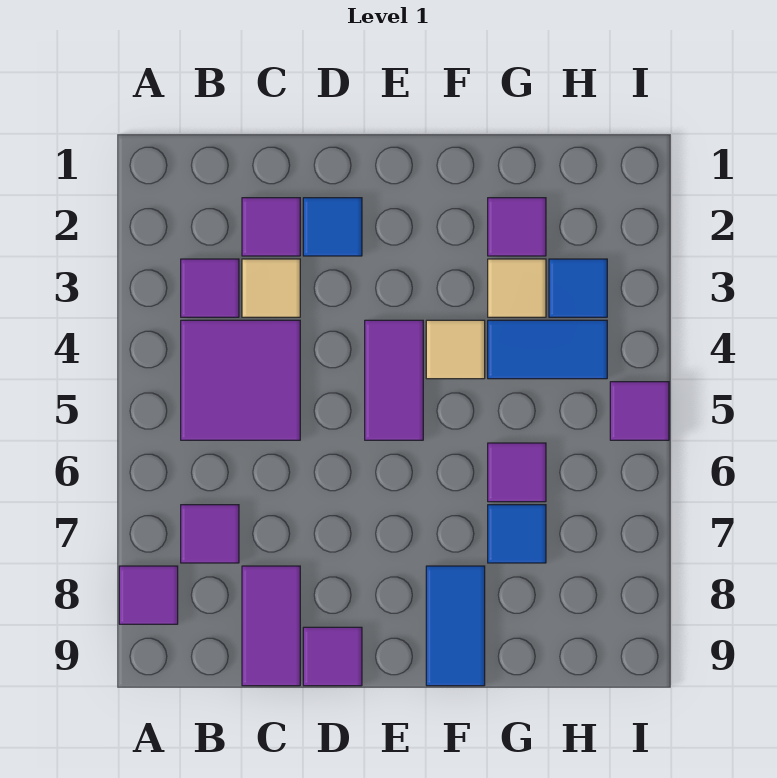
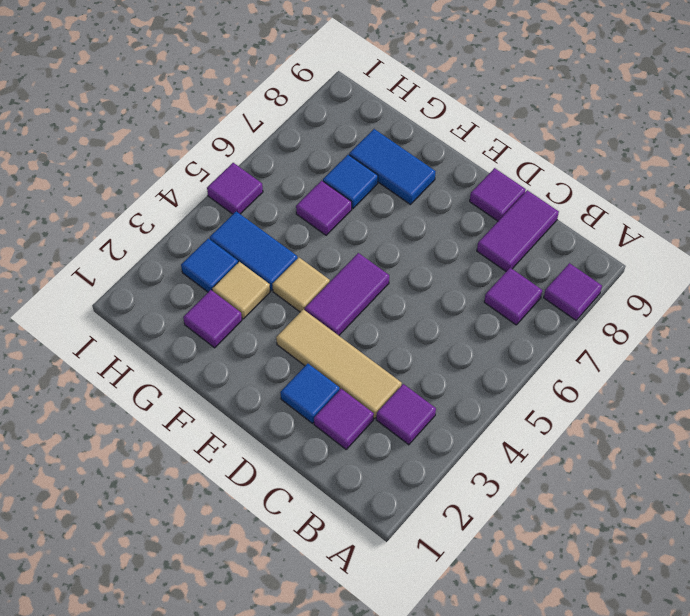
purple 2x2 tile [181,320,300,440] -> none
tan 1x1 tile [242,259,300,317] -> tan 1x3 tile [276,309,402,419]
blue 1x2 tile [426,566,485,686] -> blue 1x2 tile turned to [349,129,436,205]

